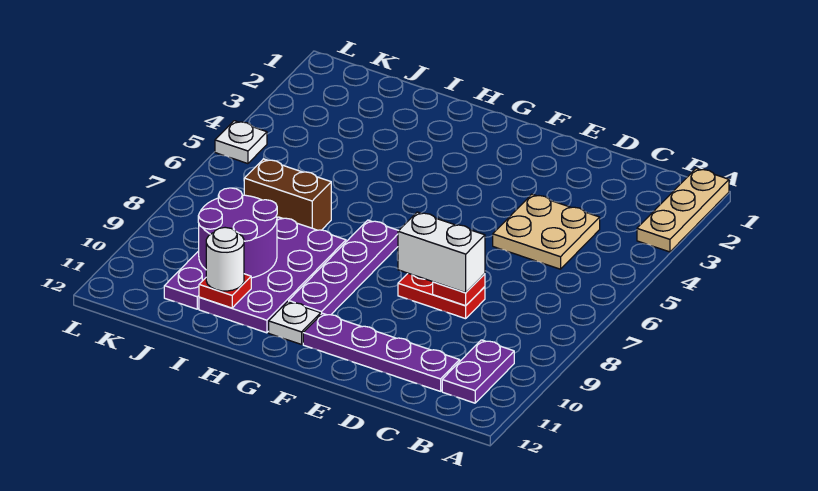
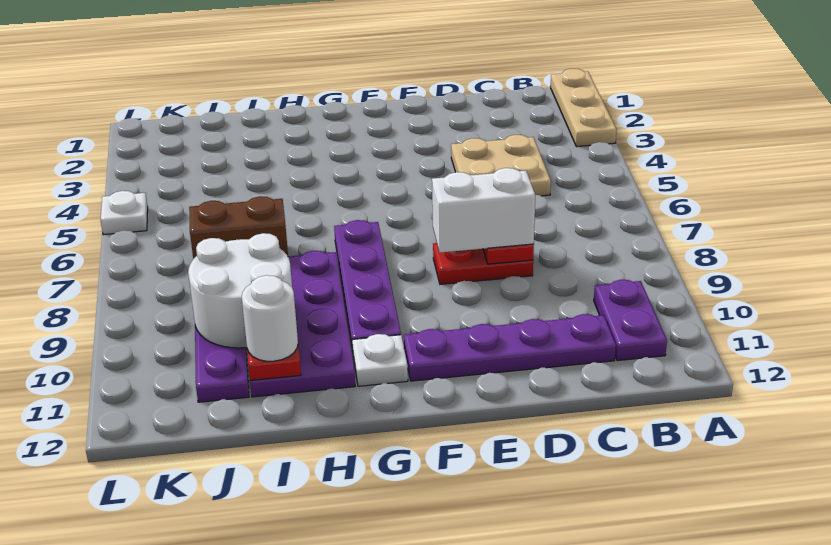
purple 2x2 round brick [198,188,277,278] -> white 2x2 round brick [188,233,292,348]

